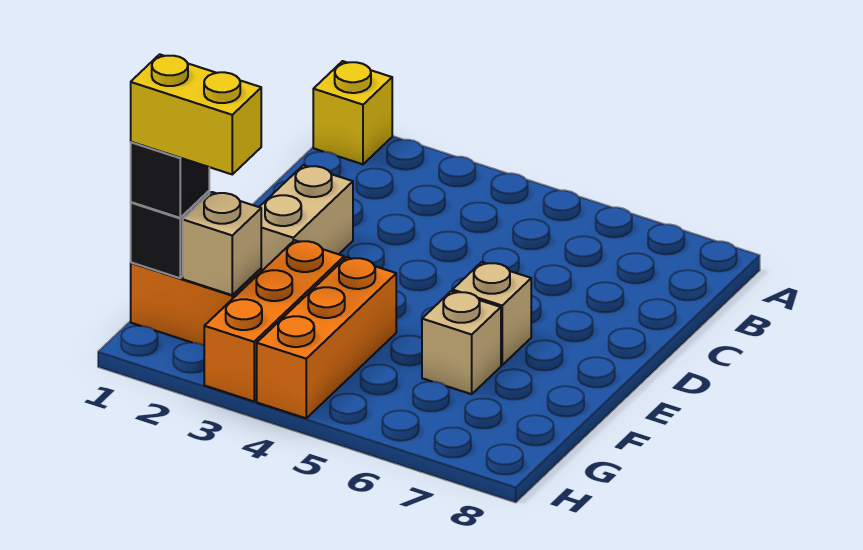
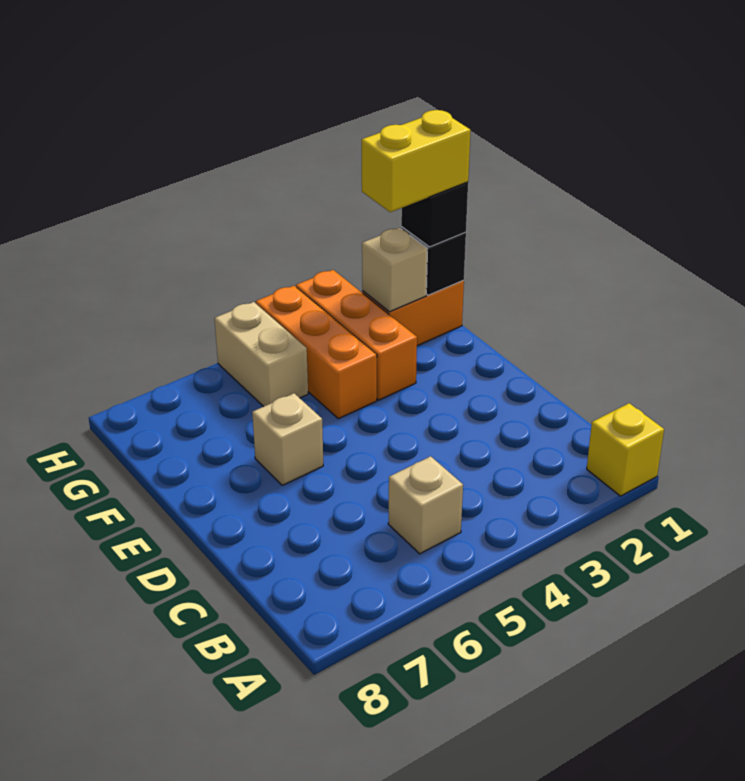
tan 1x2 brick [260,165,353,271] -> tan 1x2 brick moved to [215,302,308,407]
tan 1x1 brick [422,291,501,394] -> tan 1x1 brick moved to [388,456,463,554]

